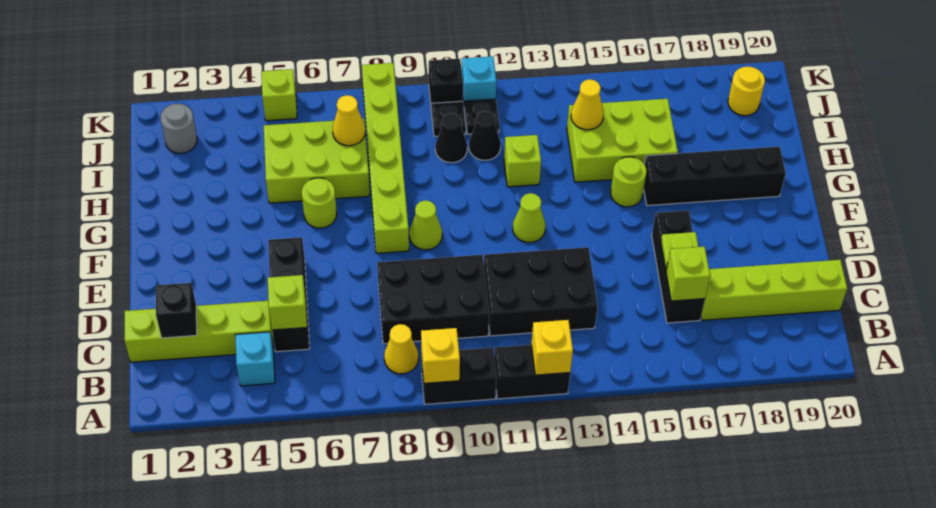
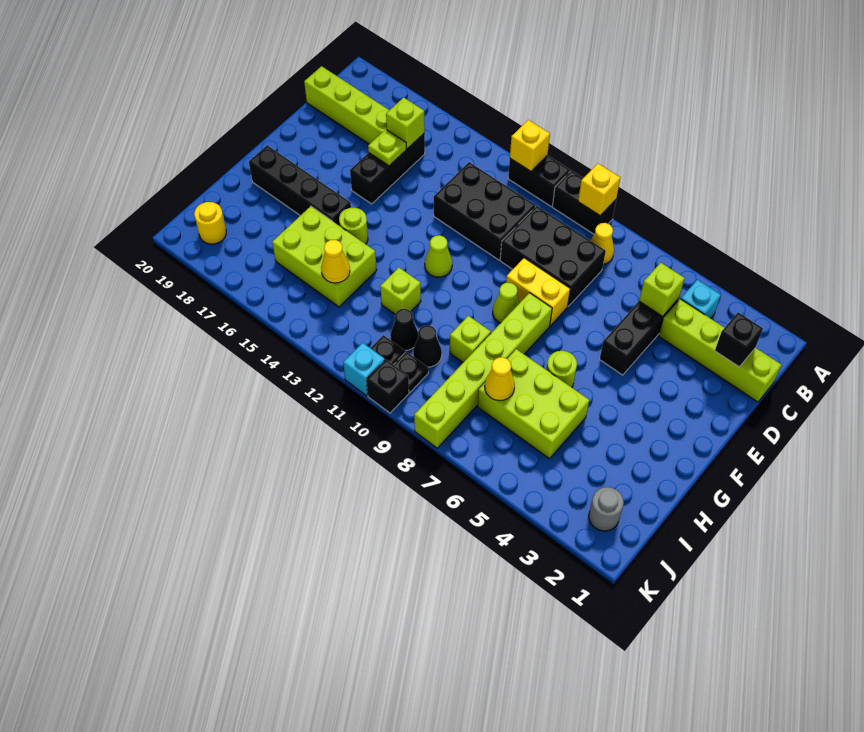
none -> yellow 1x2 brick [506,258,570,326]
lime 1x1 brick [261,69,297,121] -> lime 1x1 brick moved to [450,316,491,362]

